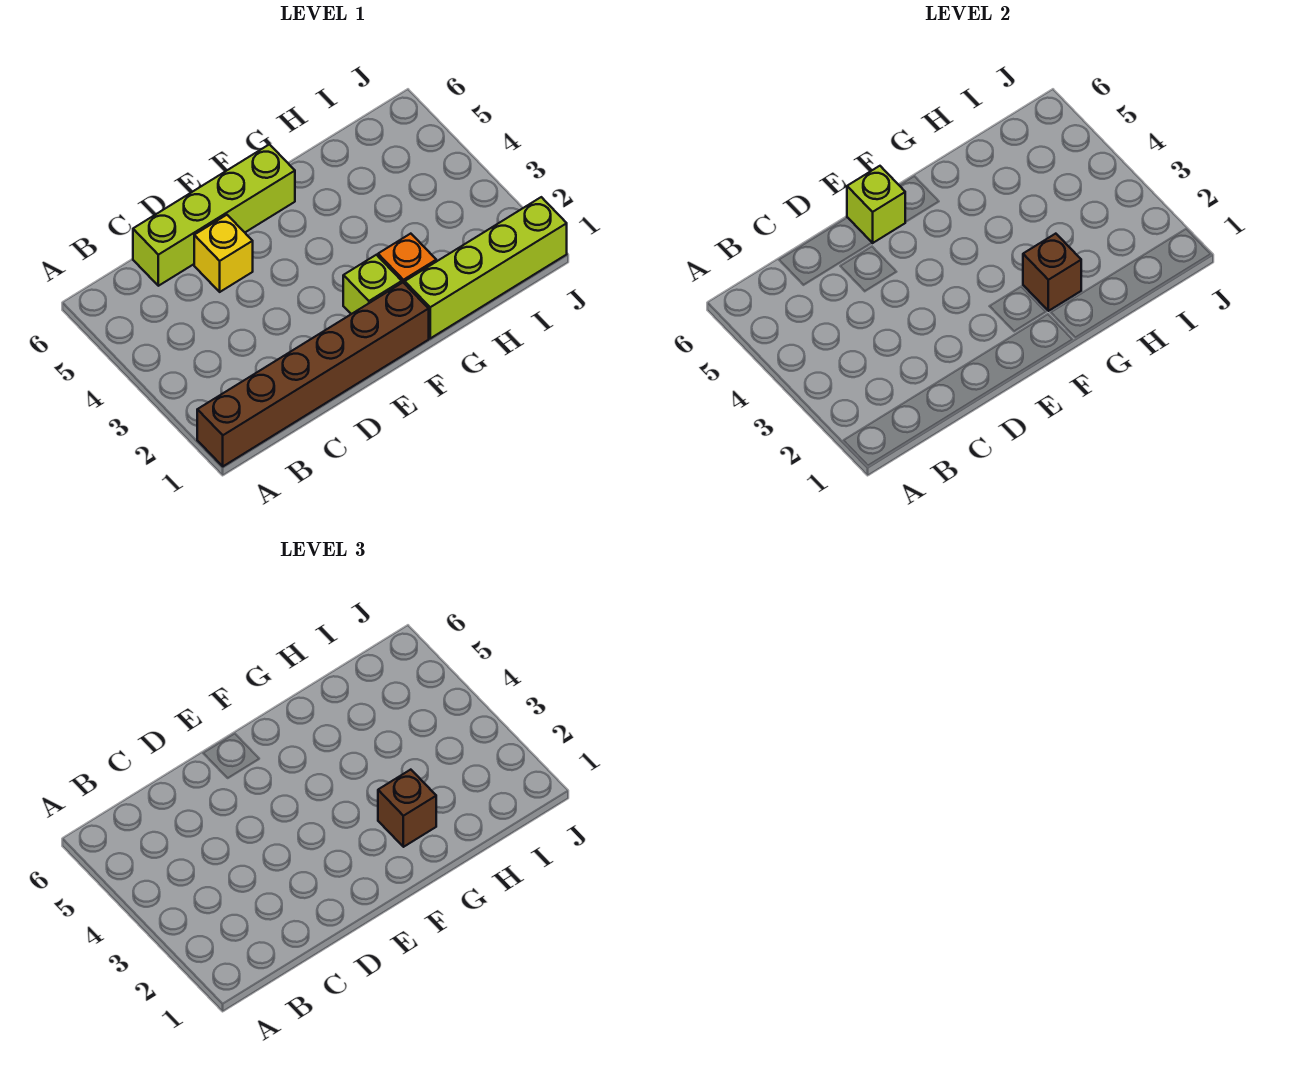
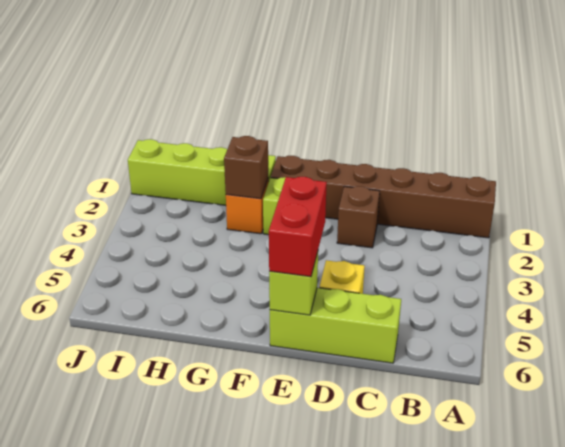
lime 1x4 brick [133,144,295,286] -> lime 1x3 brick [270,288,401,363]
none -> red 1x2 brick [269,177,327,277]
brown 1x1 brick [378,770,436,847] -> brown 1x1 brick moved to [337,186,380,248]

